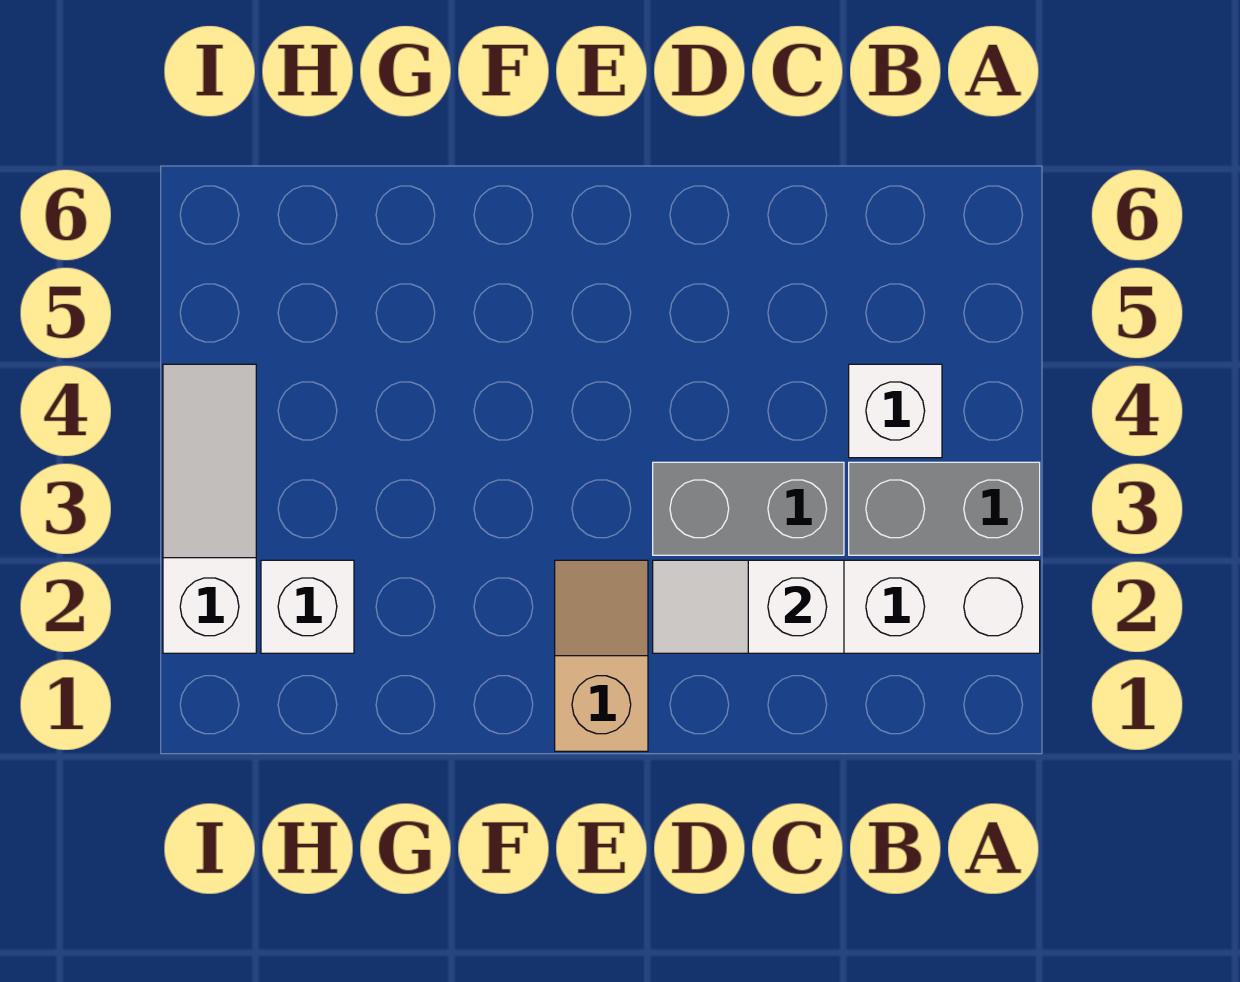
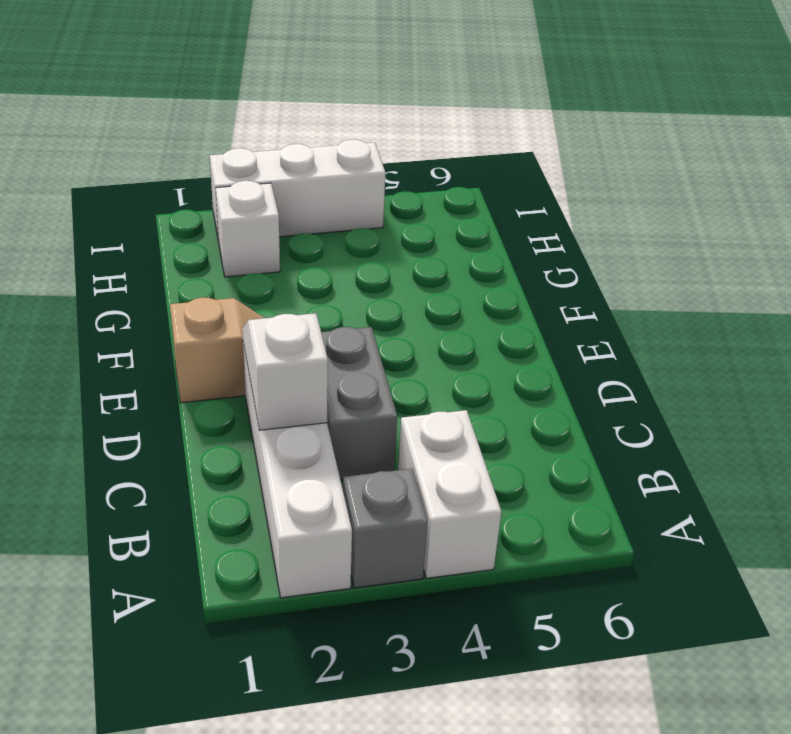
grey 1x2 brick [849,462,1040,555] -> grey 1x1 brick [343,469,427,588]
white 1x1 brick [849,364,942,458] -> white 1x2 brick [398,410,501,578]
white 1x3 slope [163,364,256,653] -> white 1x3 brick [210,140,385,242]

